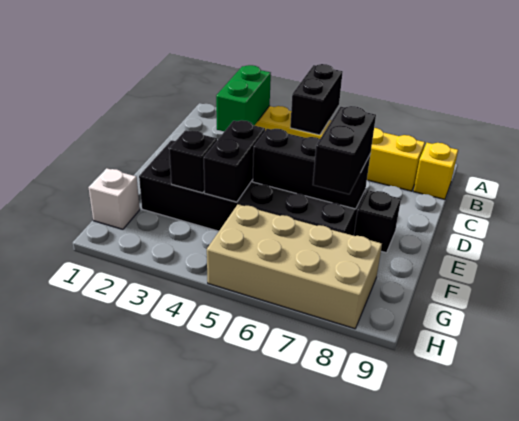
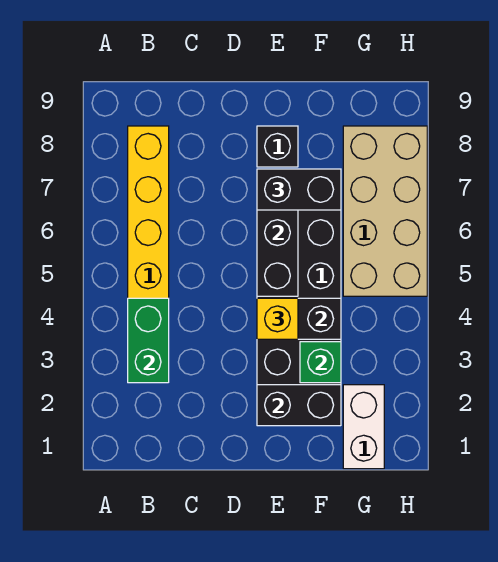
black 1x2 brick [290,64,343,135] -> black 1x2 brick moved to [257,385,341,426]
green 1x2 brick [216,65,271,131] -> green 1x2 brick turned to [128,298,169,383]
yellow 1x1 brick [414,143,458,199] -> yellow 1x1 brick moved to [257,298,298,339]
black 1x1 brick [169,130,217,193] -> green 1x1 brick [300,342,341,383]
white 1x1 brick [88,168,140,229] -> white 1x2 brick [343,385,384,469]

